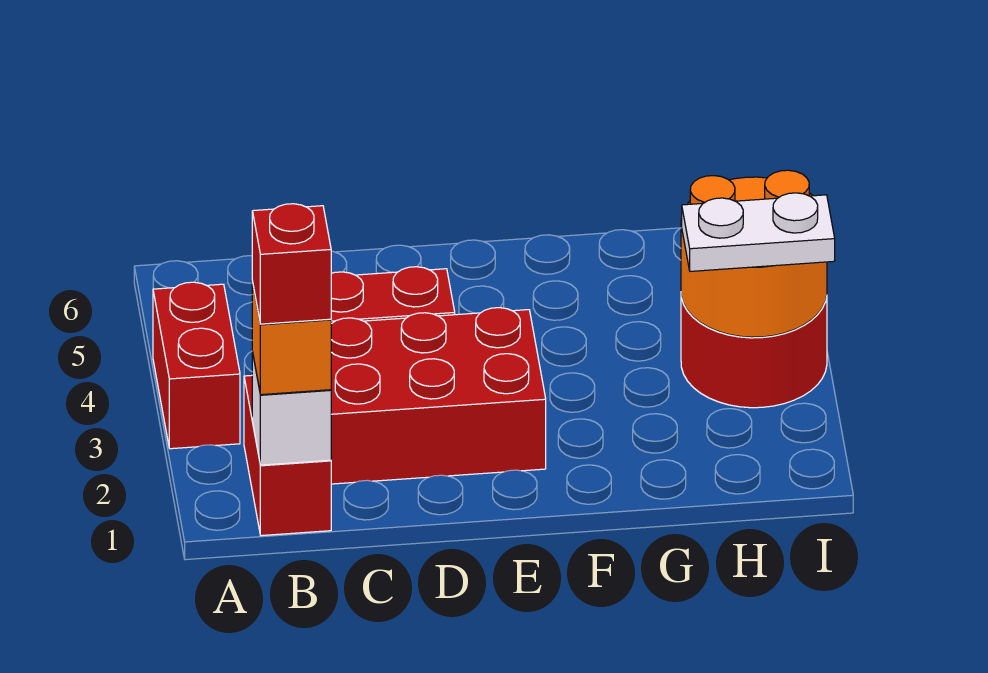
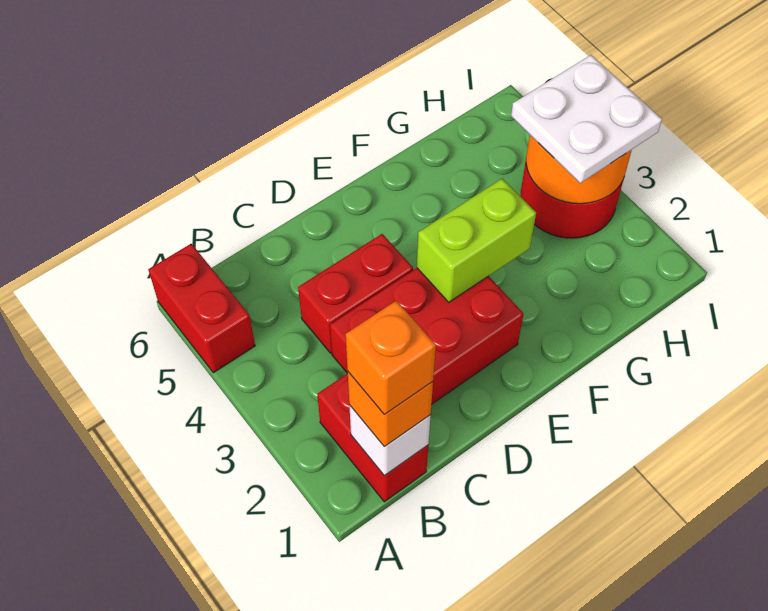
red 1x2 brick [153,282,240,449] -> red 1x2 brick moved to [148,244,255,373]
red 1x1 brick [252,204,331,324] -> orange 1x1 brick [346,301,436,415]
none -> lime 1x2 brick [417,179,536,302]
white 1x2 plate [682,193,835,271] -> white 2x2 plate [511,55,662,183]

